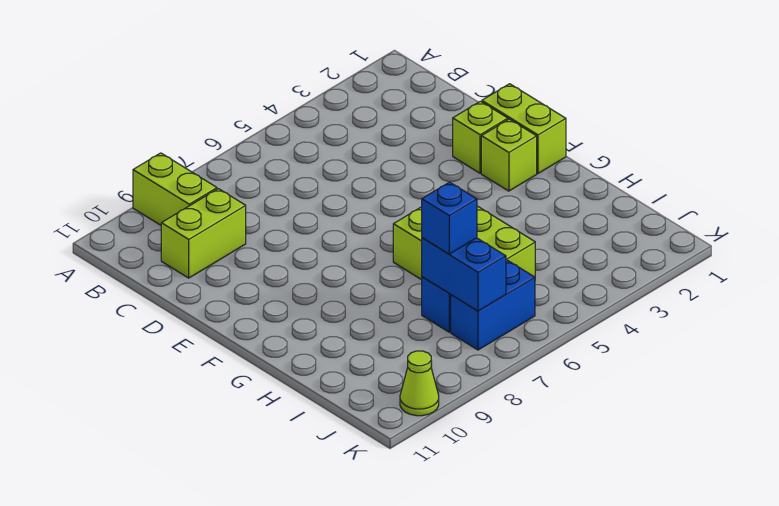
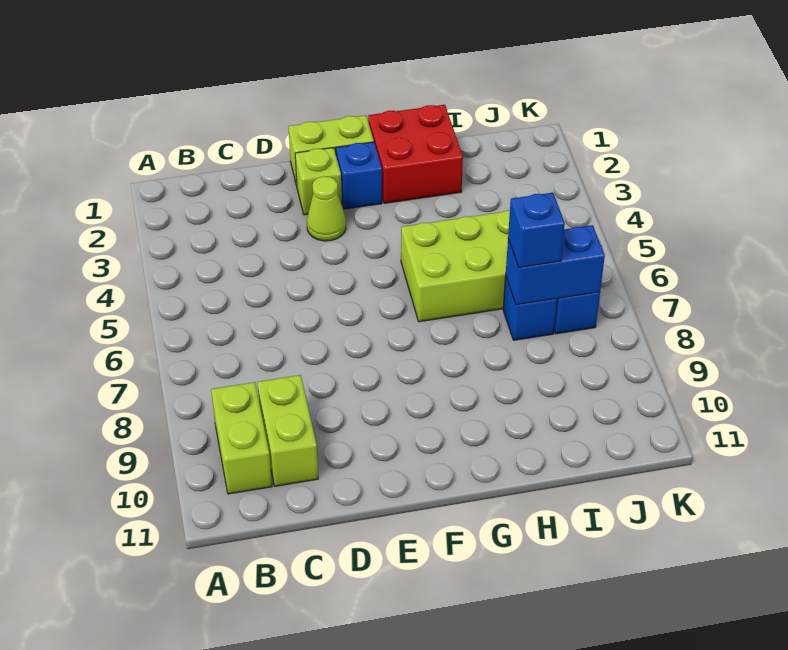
lime 1x2 brick [133,153,217,225] -> lime 1x2 brick turned to [211,382,272,494]
lime 1x1 brick [481,119,537,191] -> blue 1x1 brick [336,142,382,209]
none -> red 2x2 brick [368,105,463,203]
lime 1x1 cone [400,351,439,416] -> lime 1x1 cone moved to [307,176,346,241]

